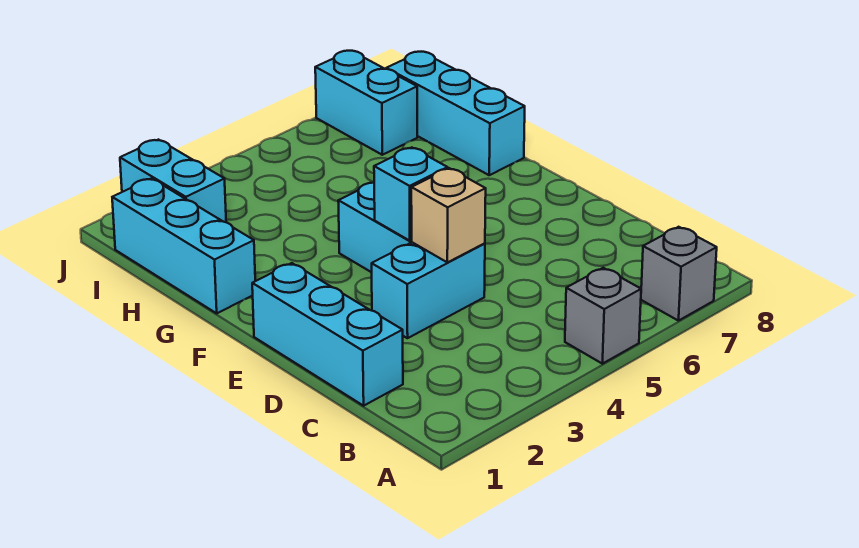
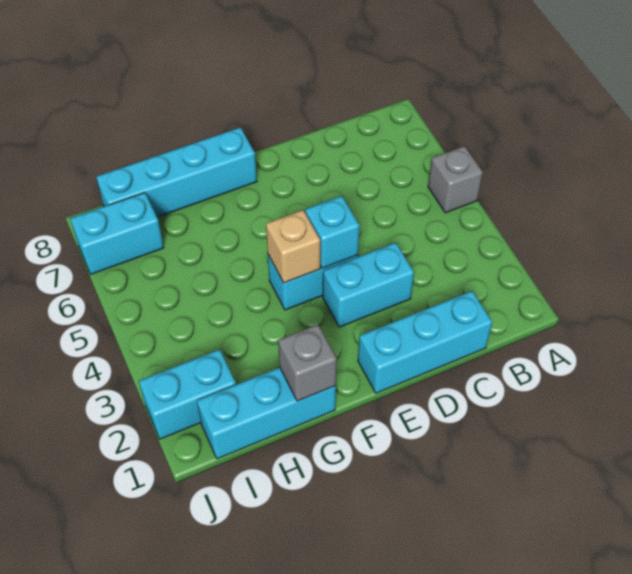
grey 1x1 brick [641,227,717,321] -> grey 1x1 brick moved to [278,324,337,401]
cyan 1x2 brick [372,242,485,338] -> cyan 1x2 brick turned to [323,243,414,327]
tan 1x1 brick [411,168,486,262] -> tan 1x1 brick moved to [266,210,320,283]
cyan 1x3 brick [386,52,525,175] -> cyan 1x4 brick [96,127,257,217]

